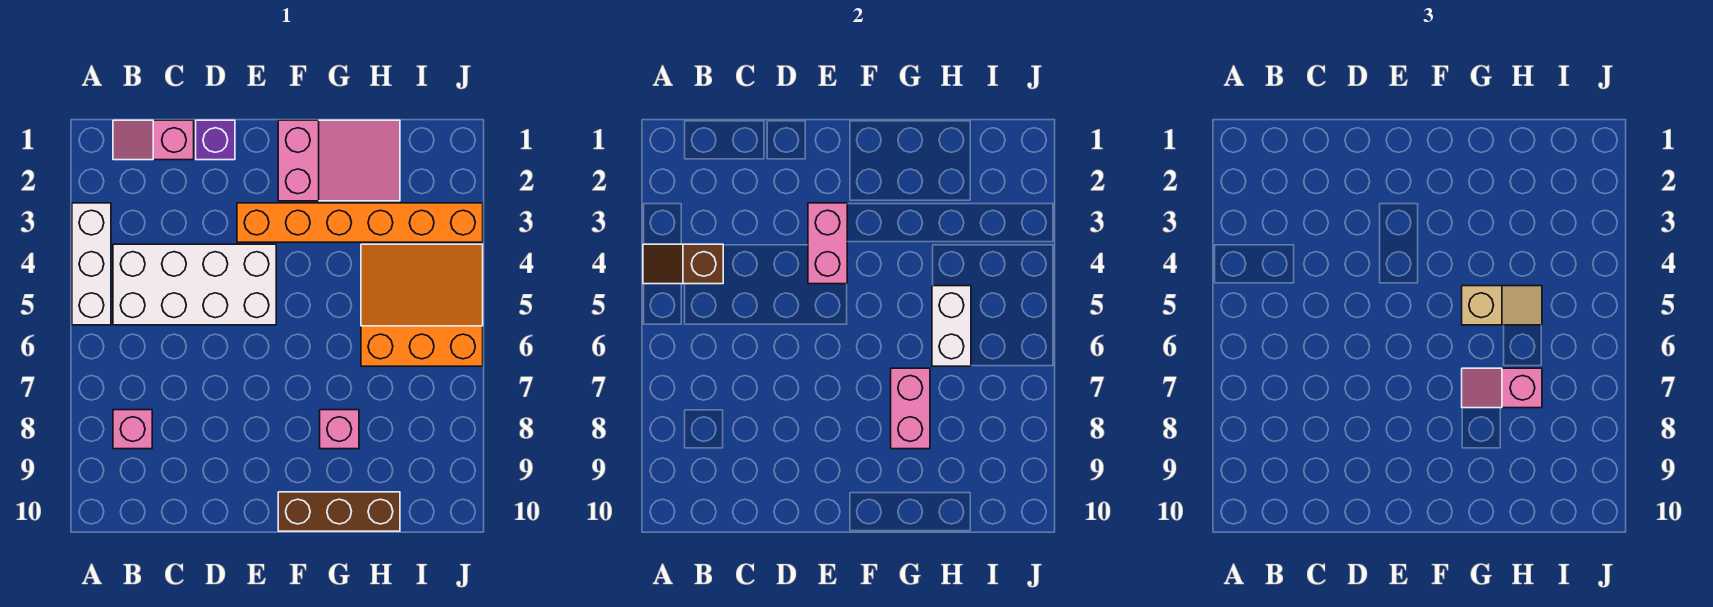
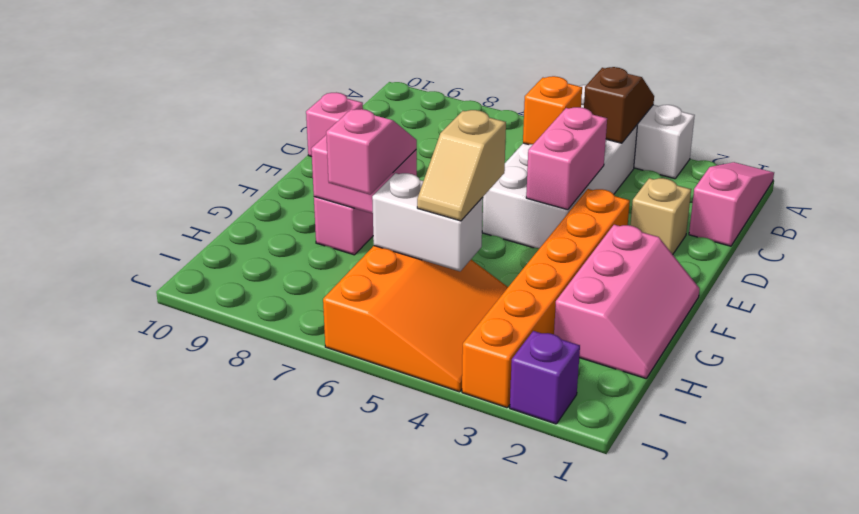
pink 1x2 slope [113,120,194,160] -> pink 1x3 slope [689,162,774,246]
pink 1x1 brick [113,410,152,449] -> pink 1x1 brick moved to [306,92,363,157]
none -> orange 1x1 brick [523,76,582,145]
purple 1x1 brick [196,120,235,160] -> purple 1x1 brick moved to [510,331,580,424]
none -> tan 1x1 brick [630,178,691,254]
pink 1x2 brick [808,203,847,284] -> pink 1x2 brick turned to [526,107,607,210]
pink 2x3 slope [278,120,400,201] -> pink 2x3 slope turned to [554,225,700,378]
brown 1x3 brick [278,492,400,531] -> none

